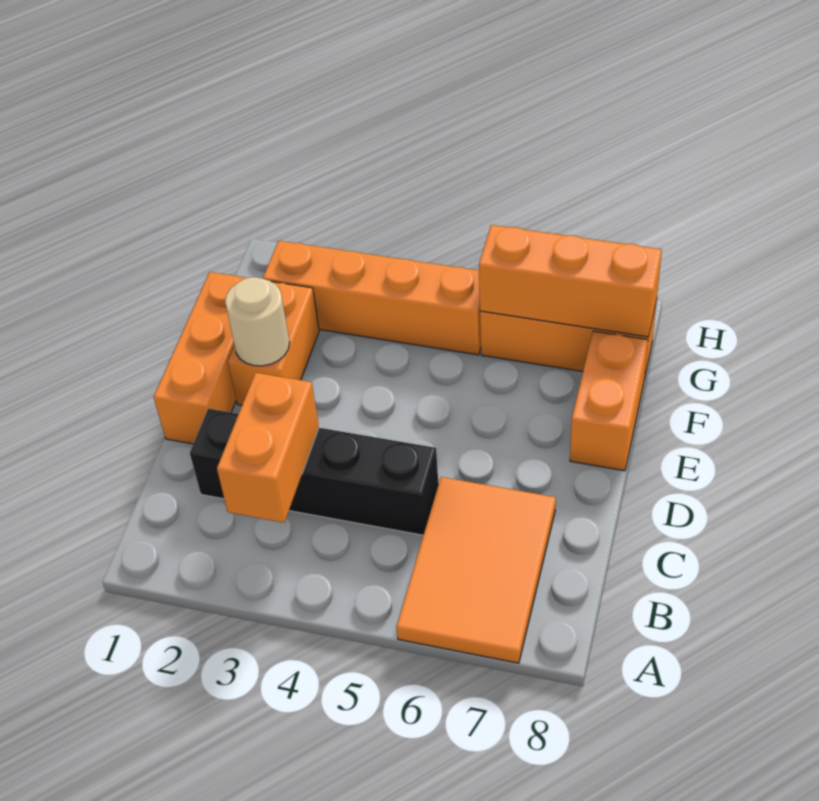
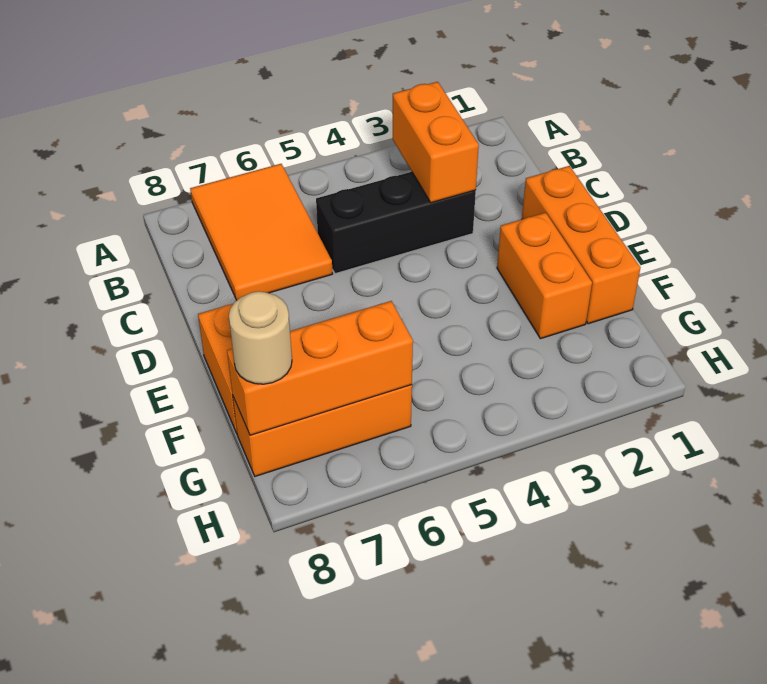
black 1x4 brick [190,409,439,535] -> black 1x3 brick [316,172,476,274]
tan 1x1 round brick [225,277,290,366] -> tan 1x1 round brick moved to [229,291,292,384]
orange 1x4 brick [263,241,481,355] -> none

